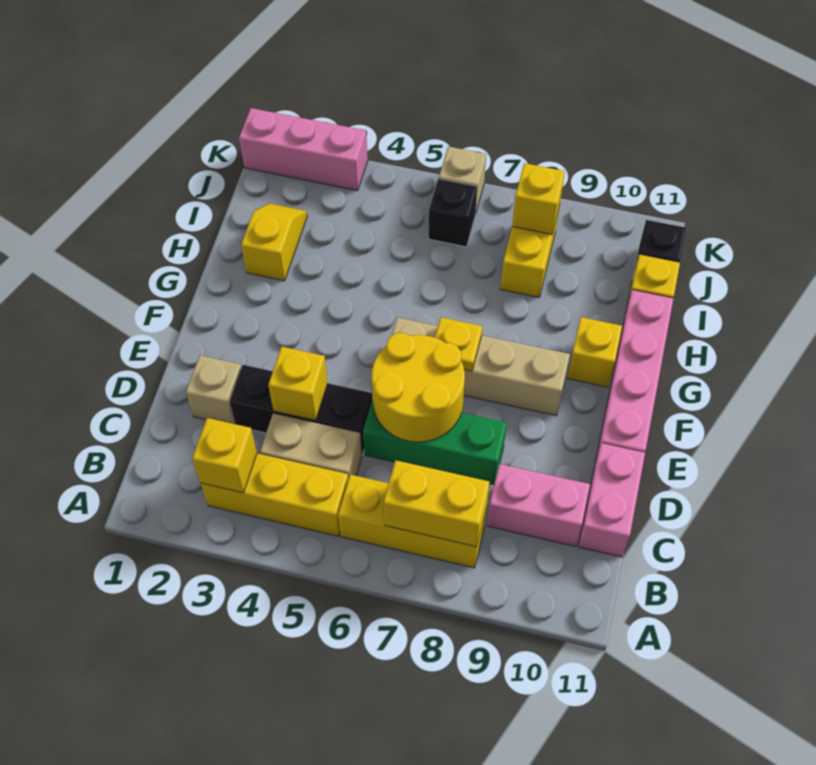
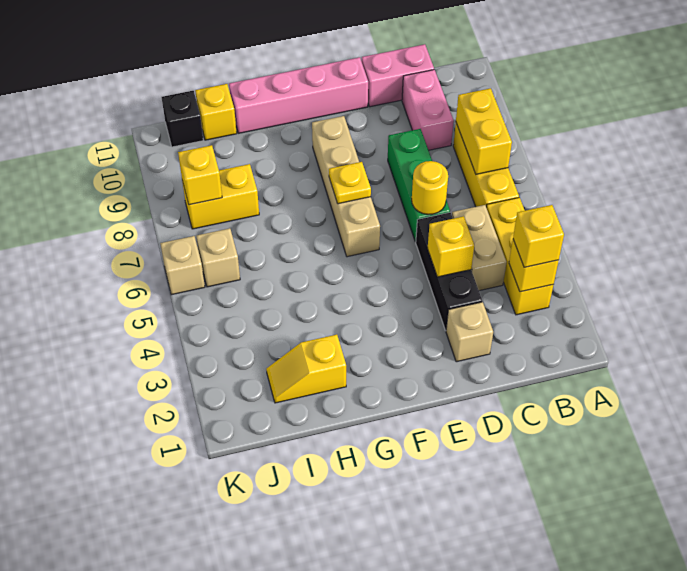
yellow 2x2 round brick [371,333,465,442] -> yellow 1x1 round brick [412,161,448,215]
yellow 1x1 brick [568,317,622,387] -> yellow 1x1 brick moved to [513,205,564,267]
black 1x1 brick [428,179,477,247] -> tan 1x1 brick [196,228,240,287]
pink 1x3 brick [239,108,368,191] -> none

